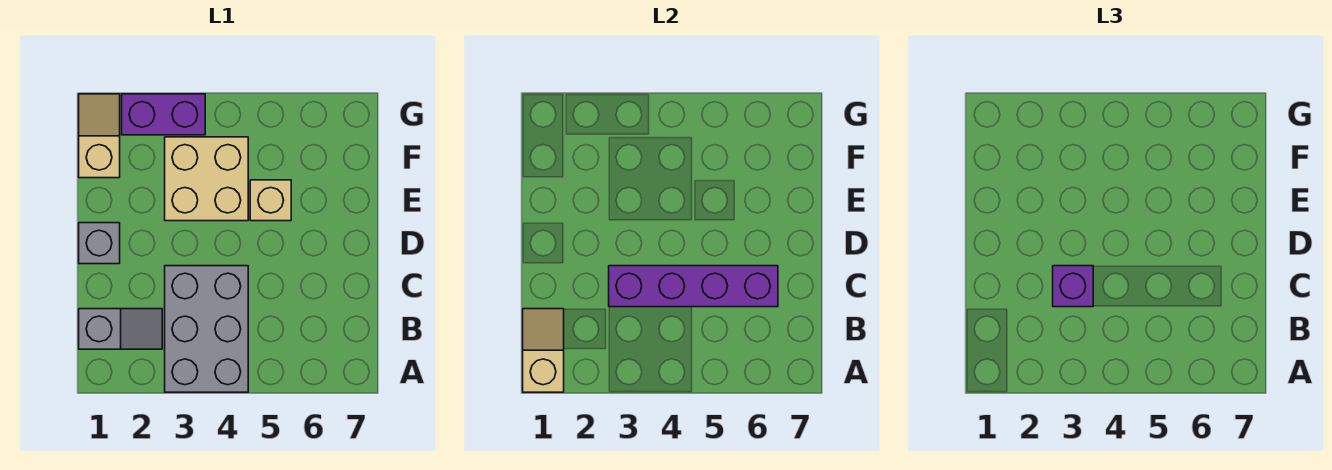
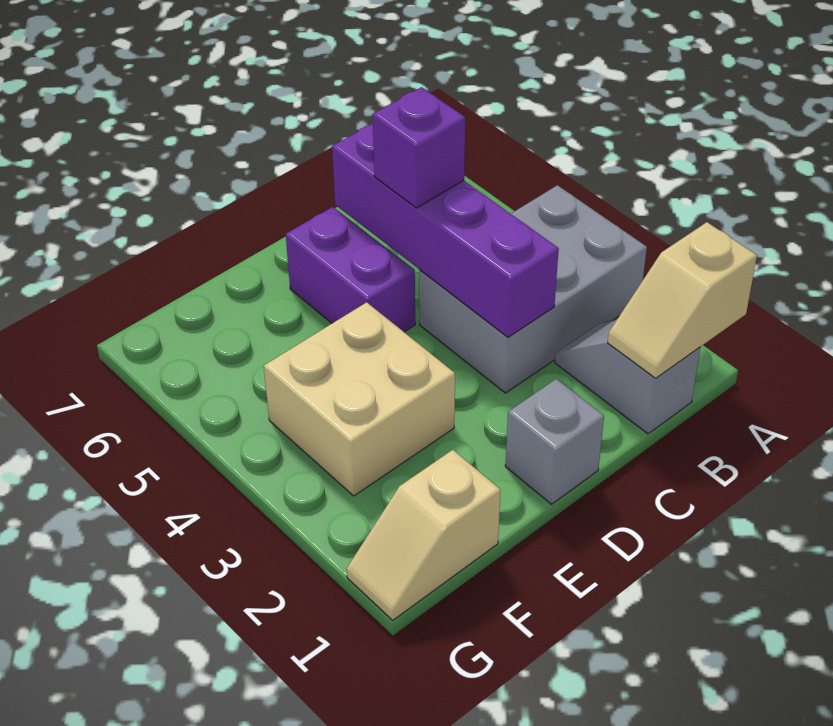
purple 1x1 brick [1053,266,1093,307] -> purple 1x1 brick moved to [373,87,465,208]
tan 1x1 brick [250,180,291,221] -> none
purple 1x2 brick [122,94,205,135] -> purple 1x2 brick moved to [286,207,415,332]

